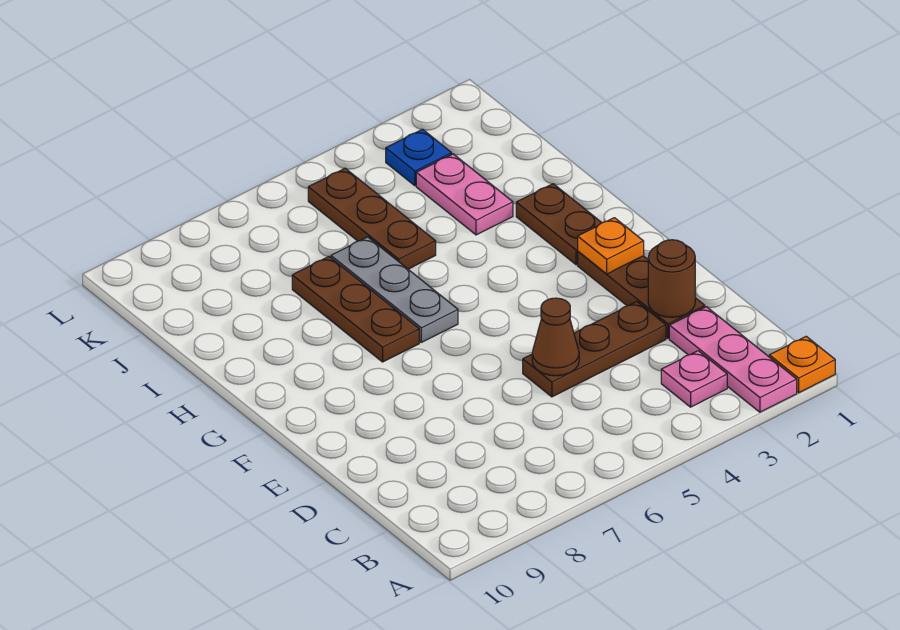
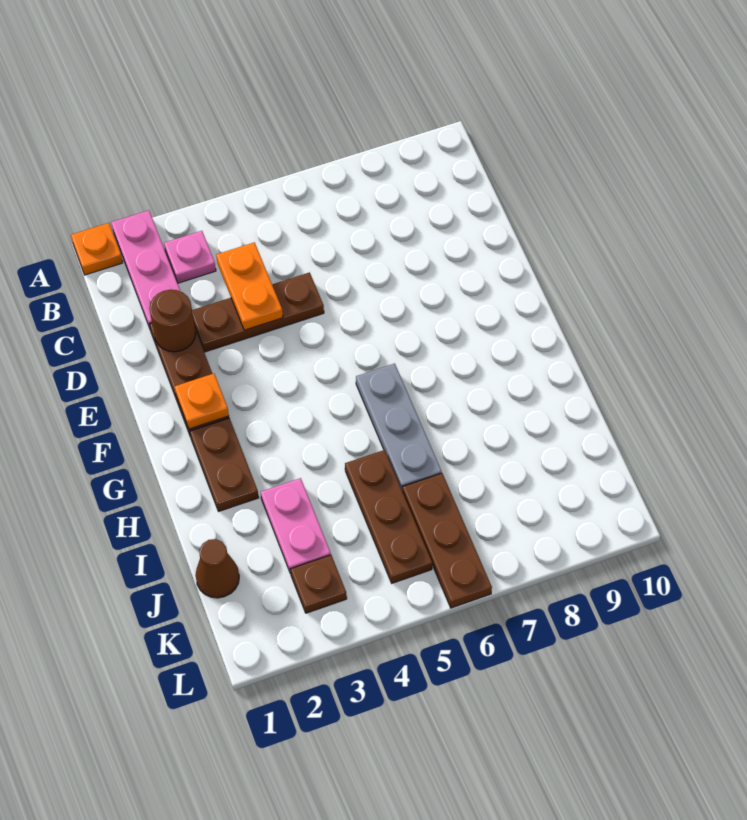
none -> orange 1x2 plate [216,242,283,330]
brown 1x1 cone [532,298,579,376] -> brown 1x1 cone moved to [195,539,239,598]
brown 1x3 plate [292,257,419,362] -> brown 1x3 plate moved to [403,473,492,608]
blue 1x1 plate [386,129,452,186] -> brown 1x1 plate [290,555,347,613]

